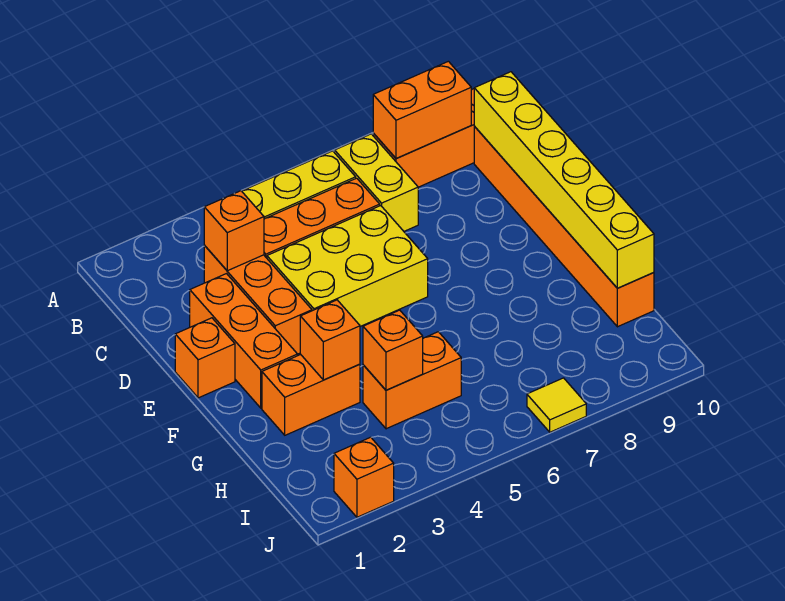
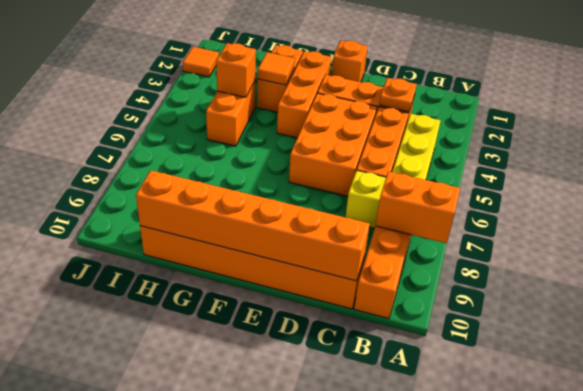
orange 1x2 brick [373,61,471,159] -> orange 1x2 brick turned to [376,171,460,243]
orange 1x1 brick [204,191,264,271] -> orange 1x1 plate [379,78,417,112]
yellow 1x6 brick [474,72,654,288] -> orange 1x6 brick [136,170,370,281]
orange 1x3 brick [190,274,297,408] -> orange 1x3 brick turned to [277,51,332,138]
yellow 2x3 brick [267,206,428,326] -> orange 2x3 brick [289,93,377,196]
orange 1x1 brick [300,300,360,380] -> orange 1x1 tile [257,52,295,85]
orange 1x1 brick [334,437,394,517] -> orange 1x1 tile [183,47,219,77]
yellow 1x1 tile [527,378,586,432] -> none

